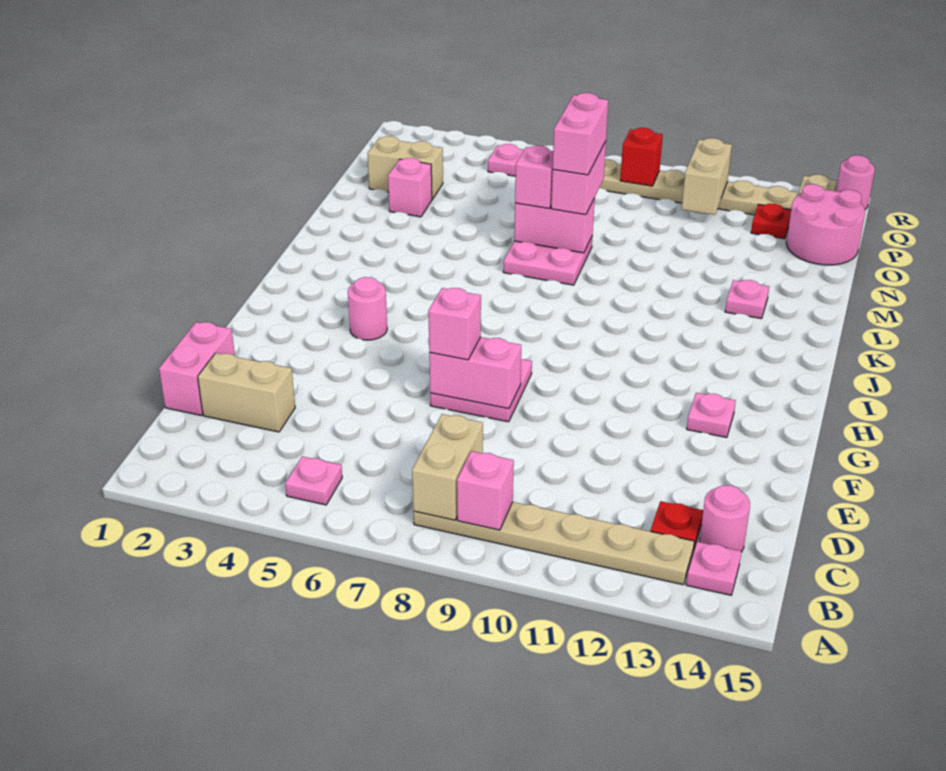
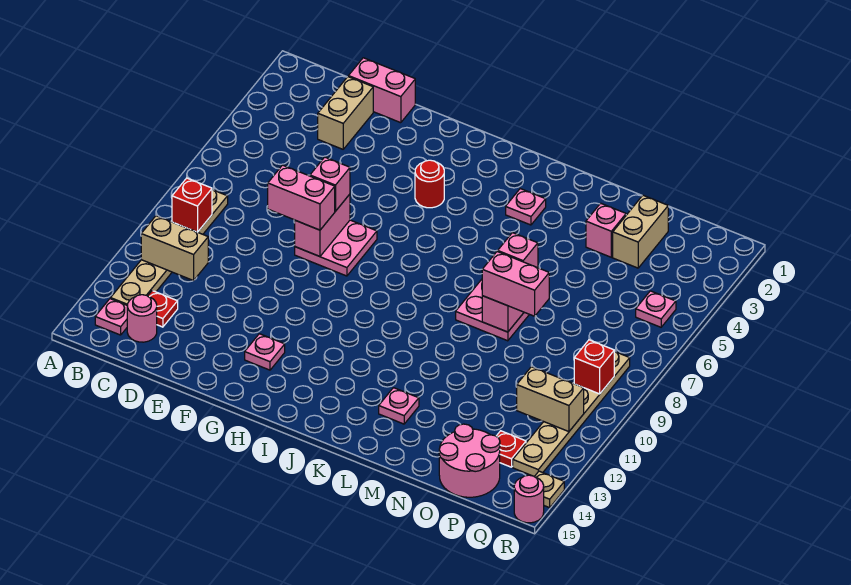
pink 1x1 plate [285,456,342,505] -> pink 1x1 plate moved to [506,189,546,225]
tan 1x2 brick [412,414,483,520] -> tan 1x2 brick moved to [141,216,208,281]
pink 1x1 brick [457,451,514,530] -> red 1x1 brick [172,178,212,232]
pink 1x1 round brick [348,277,387,340] -> red 1x1 round brick [415,160,444,208]
pink 1x2 brick [553,93,609,175] -> pink 1x2 brick moved to [268,165,335,230]

